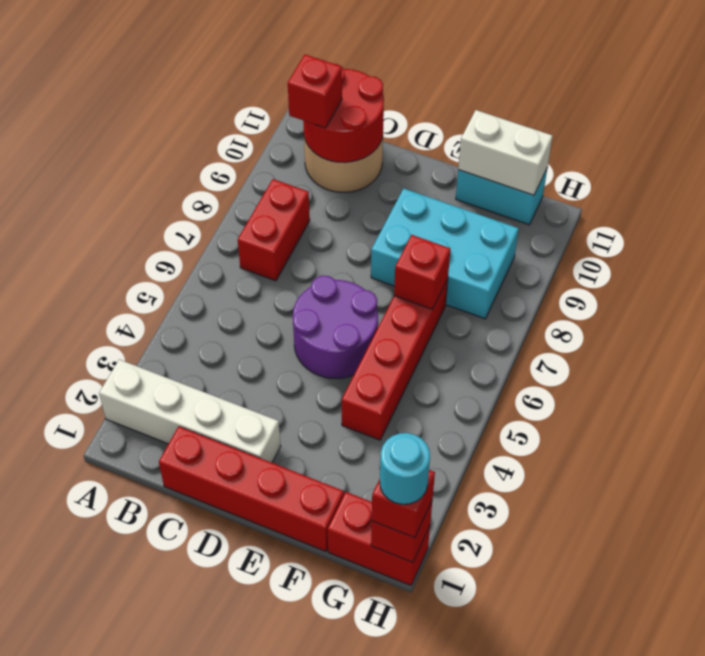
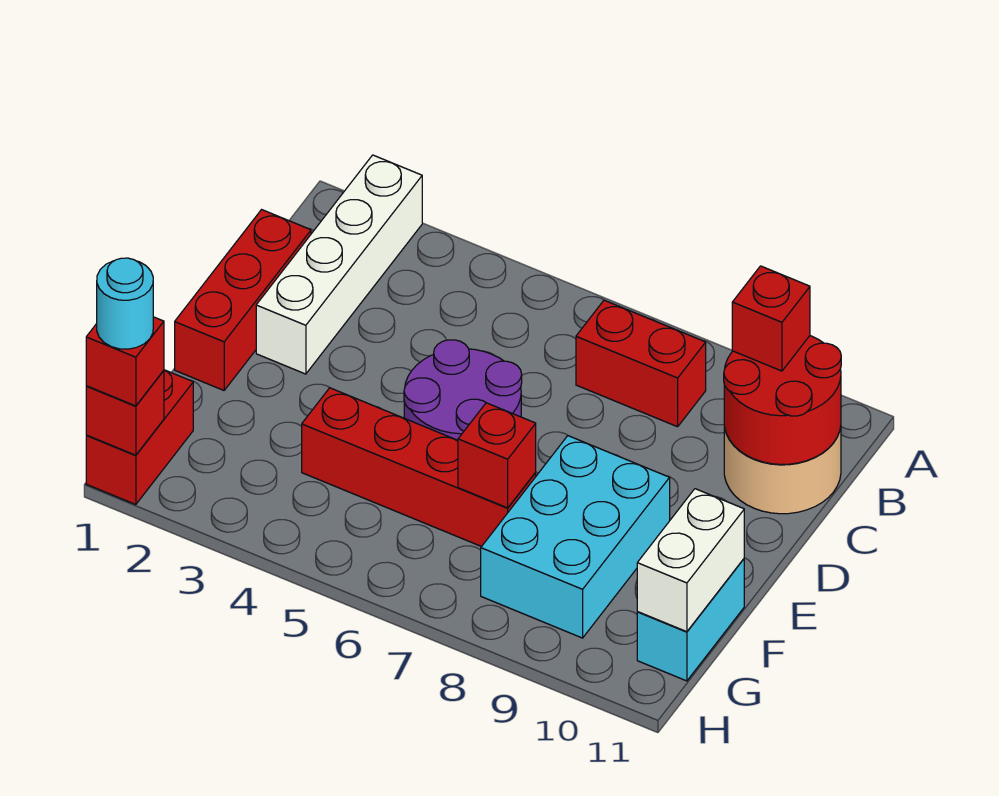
red 1x4 brick [159,427,344,551] -> red 1x3 brick [175,210,311,390]

